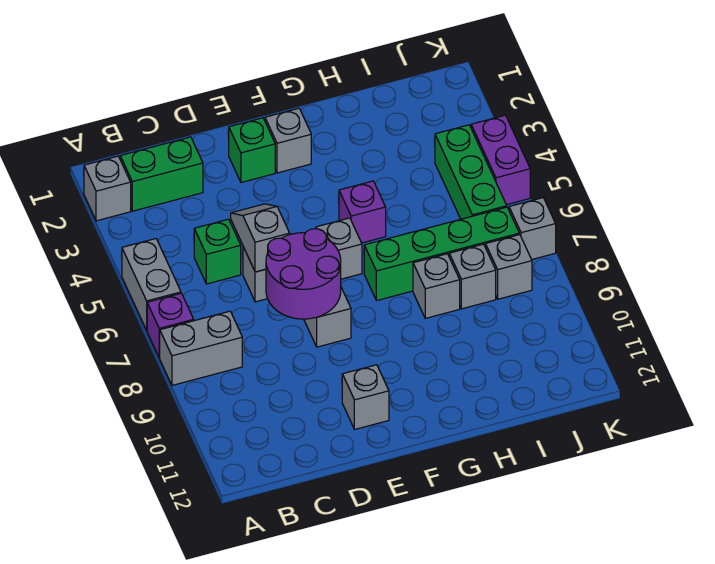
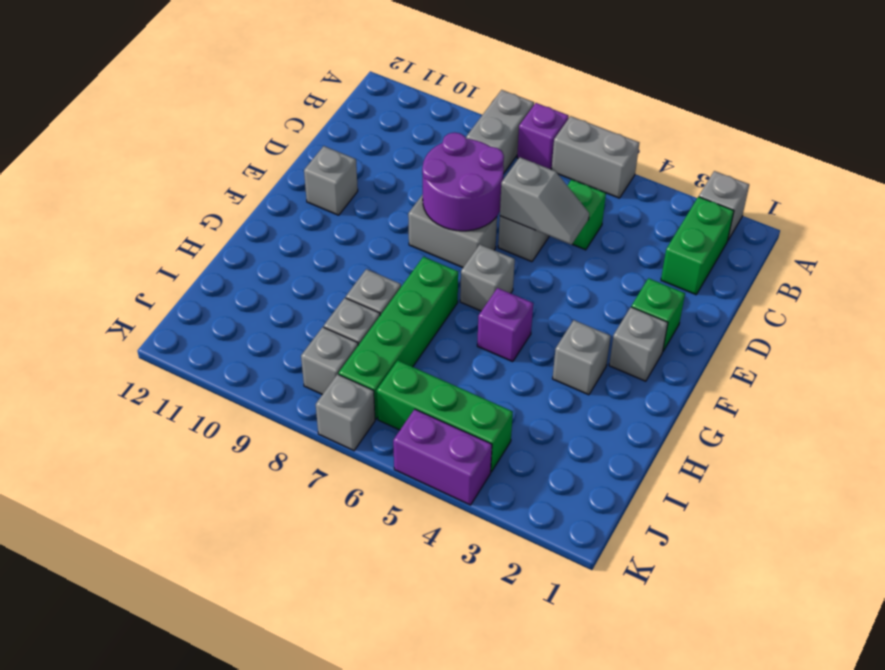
none -> grey 1x1 brick [553,320,611,395]

